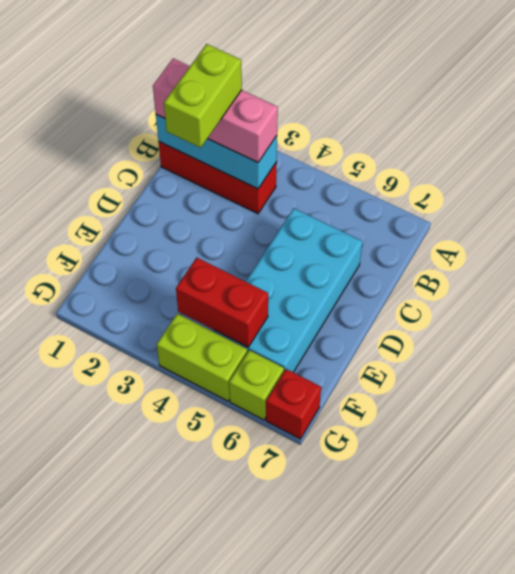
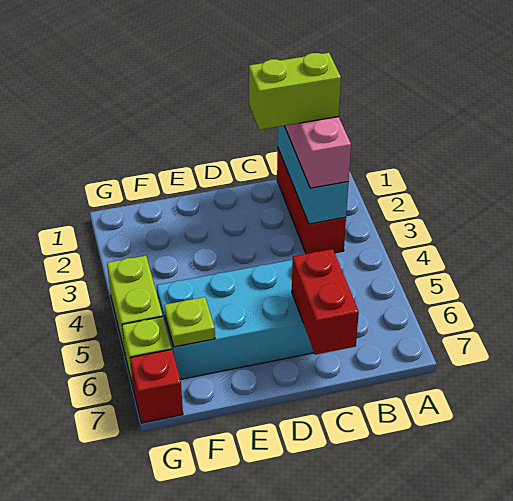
red 1x2 brick [176,258,268,347] -> red 1x2 brick moved to [292,249,359,355]
none -> lime 1x1 plate [164,297,215,347]

